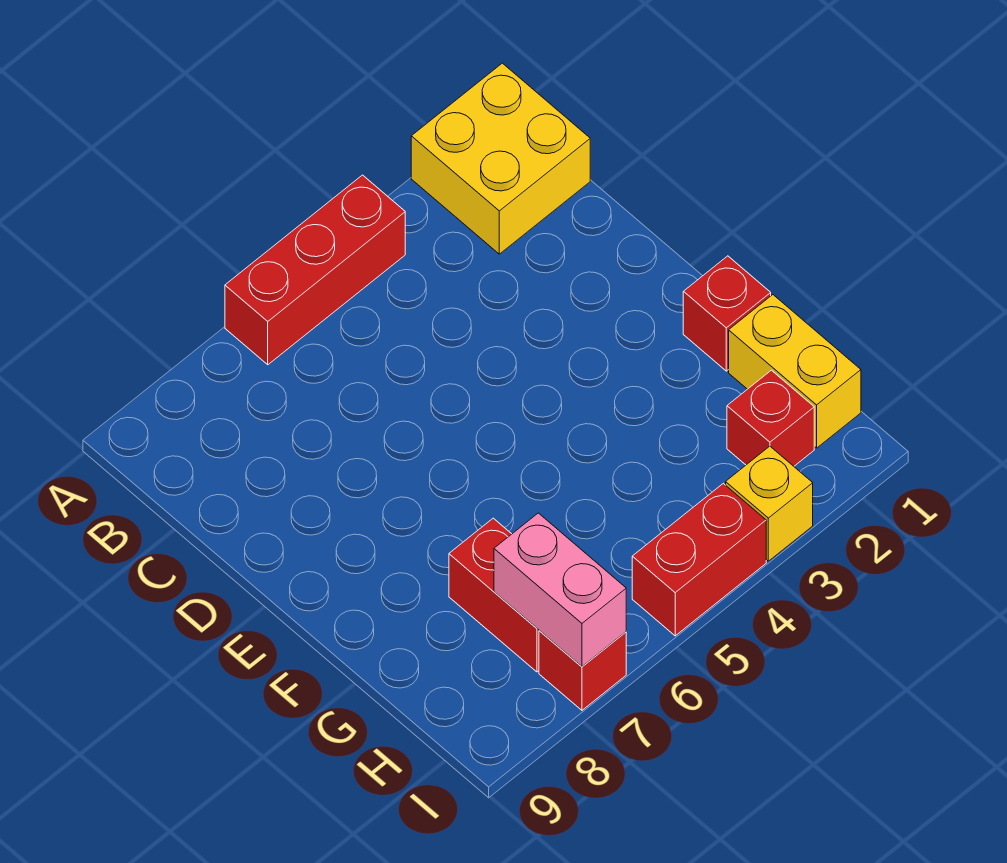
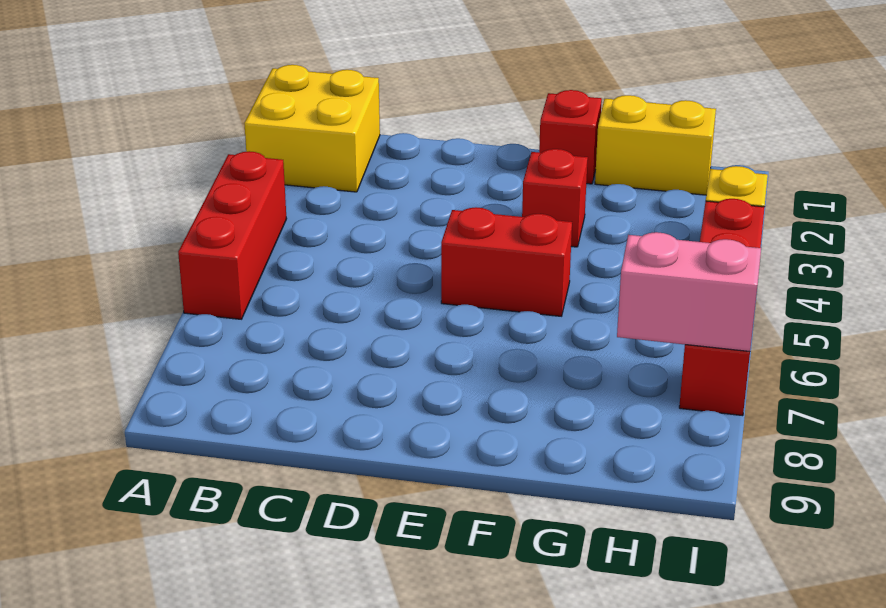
red 1x2 brick [449,518,539,672] -> red 1x2 brick moved to [441,207,572,316]
red 1x1 brick [727,370,814,466] -> red 1x1 brick moved to [522,149,588,247]

